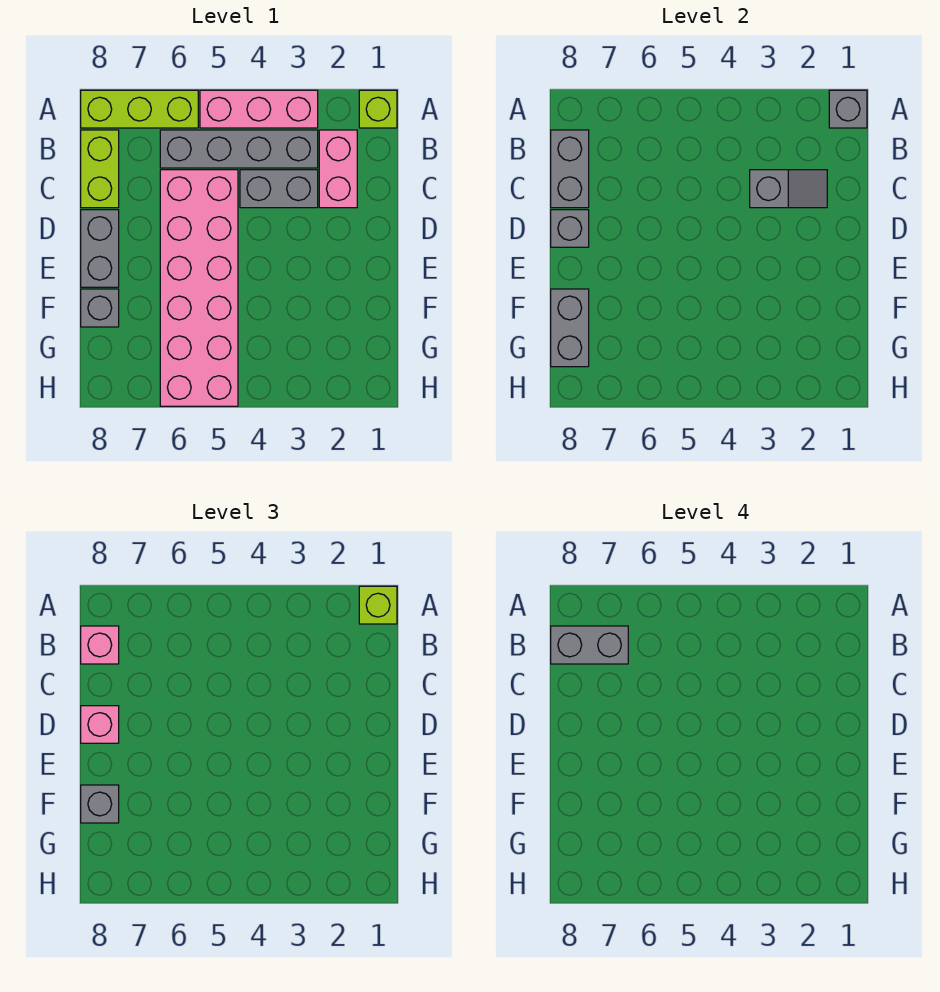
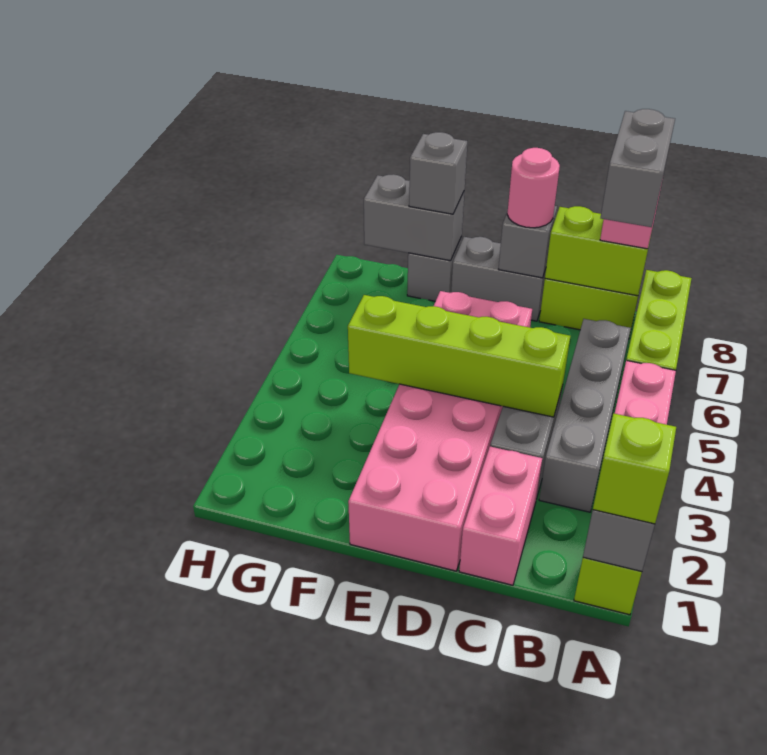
pink 1x2 brick [319,130,357,208] -> pink 1x2 brick turned to [459,447,542,585]
grey 1x2 brick [551,130,589,208] -> lime 1x2 brick [545,206,650,296]
grey 1x2 slope [750,170,827,208] -> none
none -> lime 1x4 brick [348,295,570,417]
pink 2x6 brick [160,170,238,406] -> pink 2x6 brick turned to [348,291,532,571]
pink 1x1 brick [81,706,119,743] -> pink 1x1 round brick [507,148,560,228]

